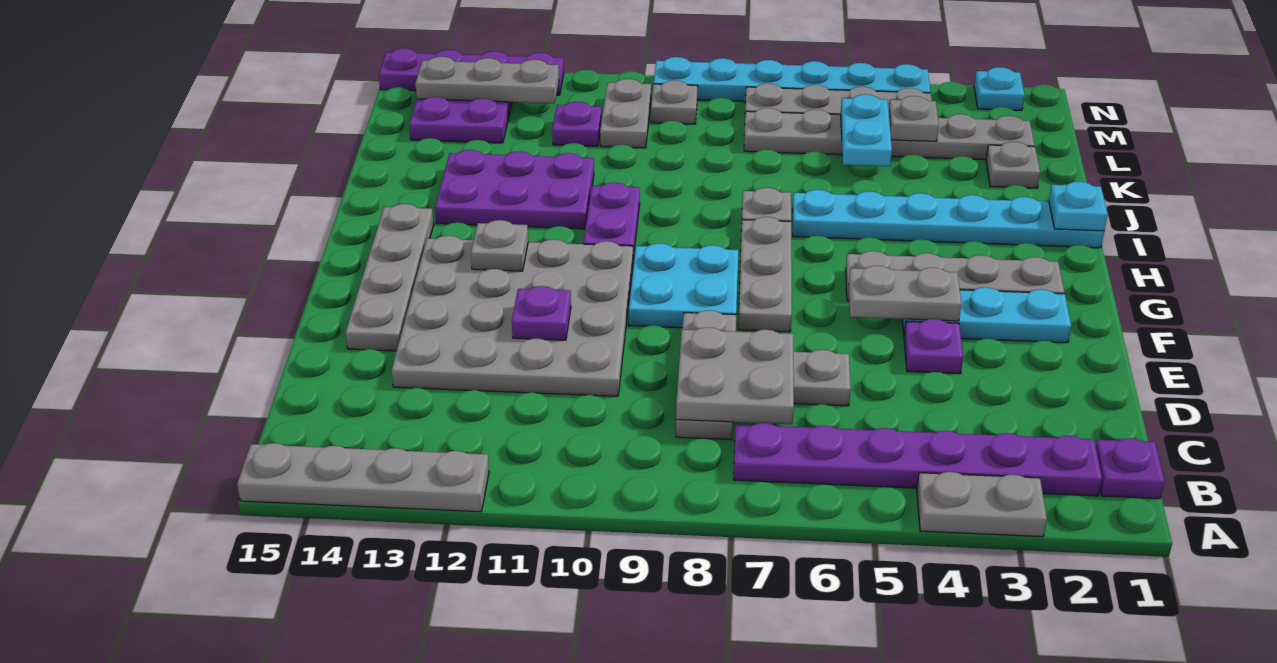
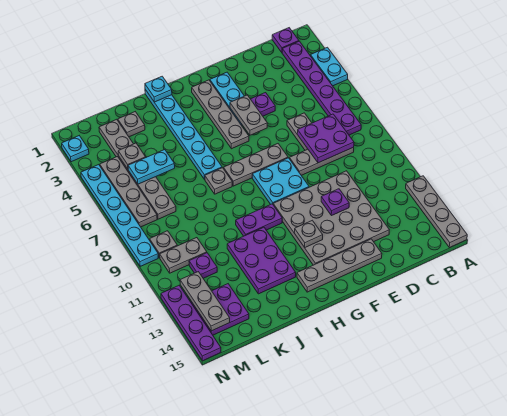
grey 1x2 plate [917,472,1047,537] -> cyan 1x2 plate [311,47,348,86]
grey 2x2 plate [676,327,794,424] -> purple 2x2 plate [297,114,354,163]

